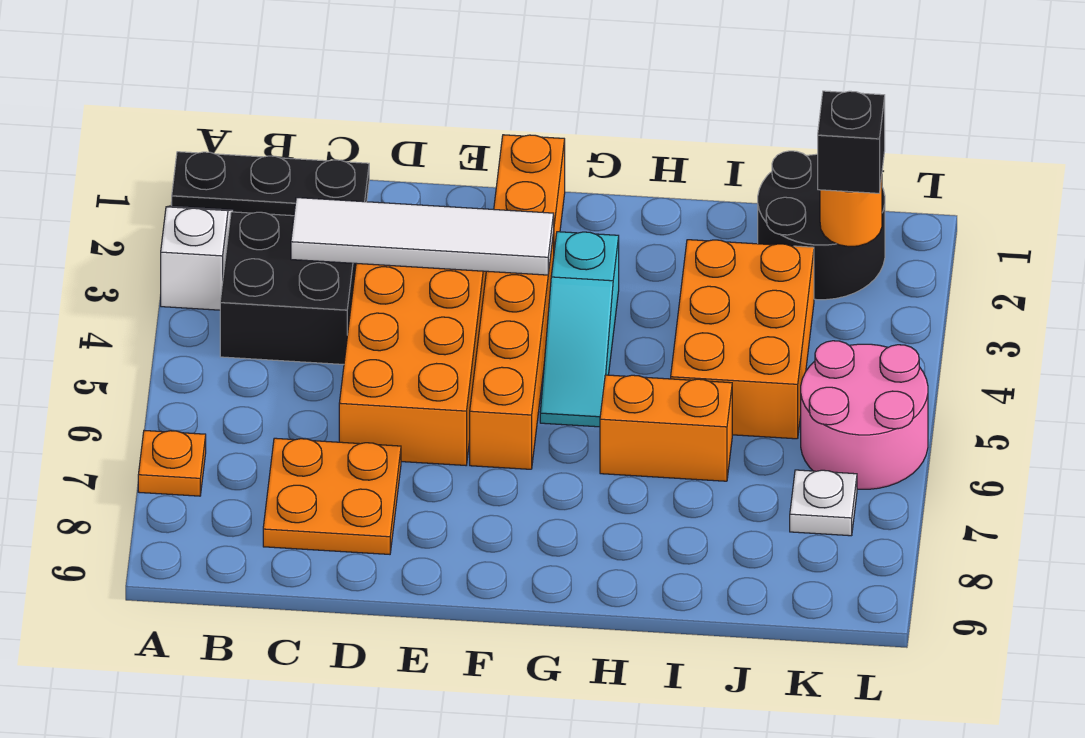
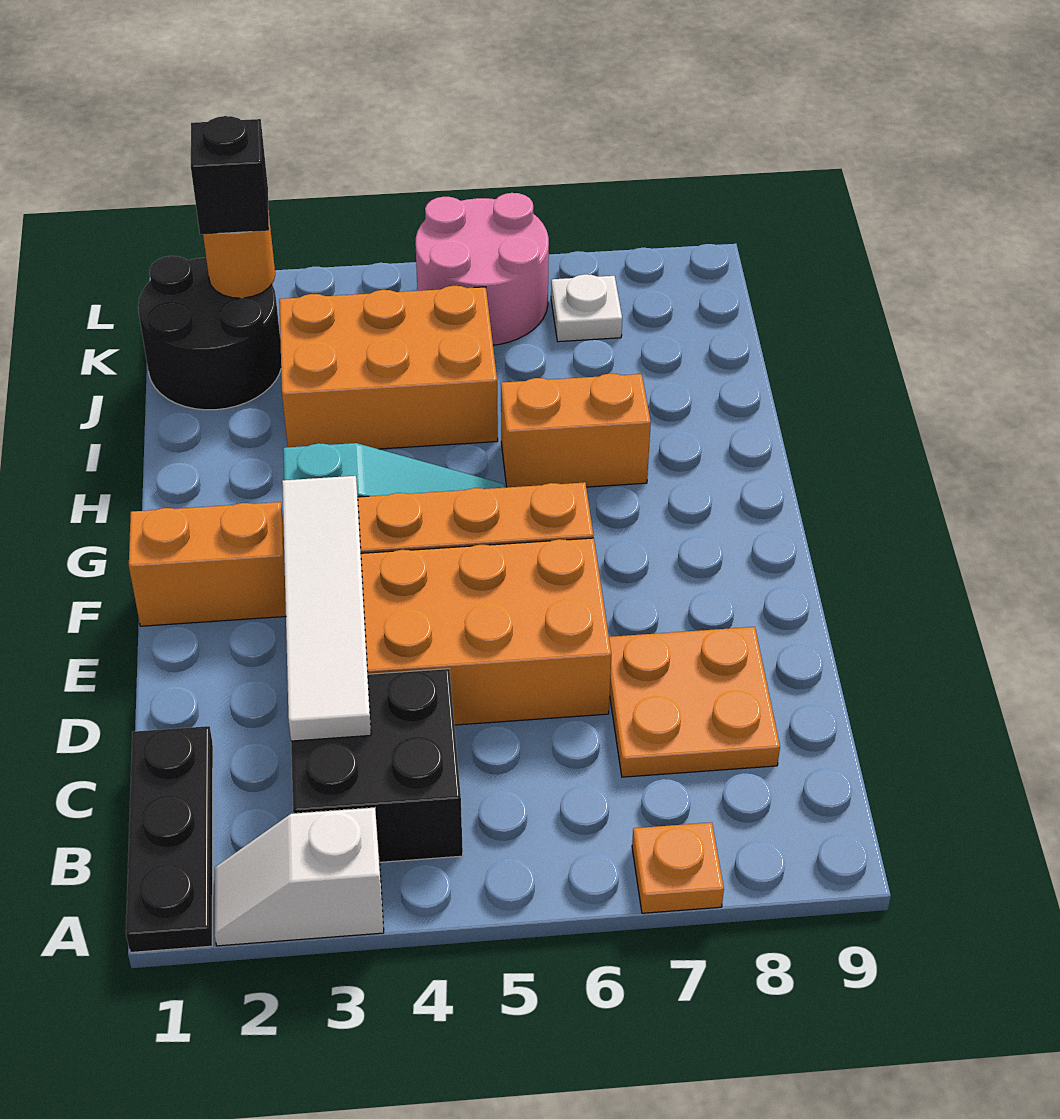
orange 1x2 brick [600,375,732,481] -> orange 1x2 brick turned to [501,373,651,487]

